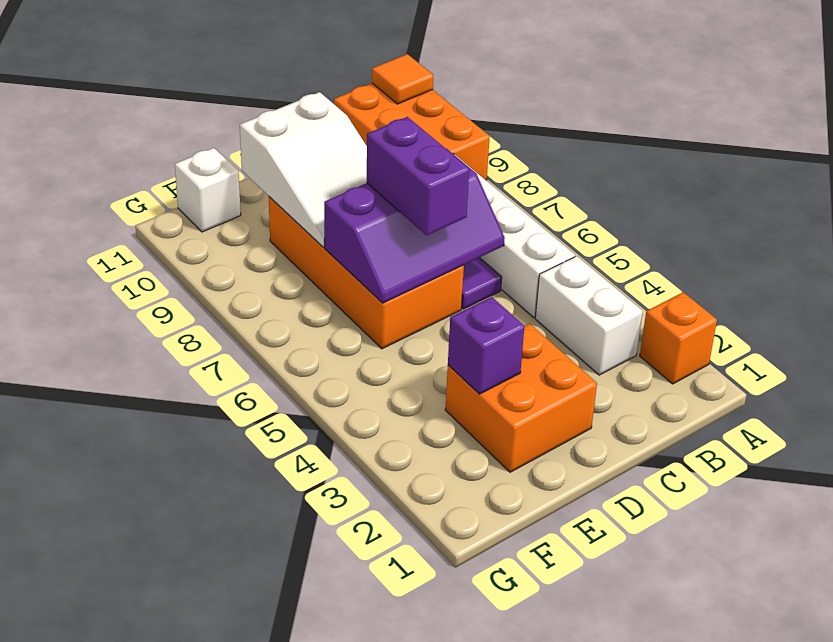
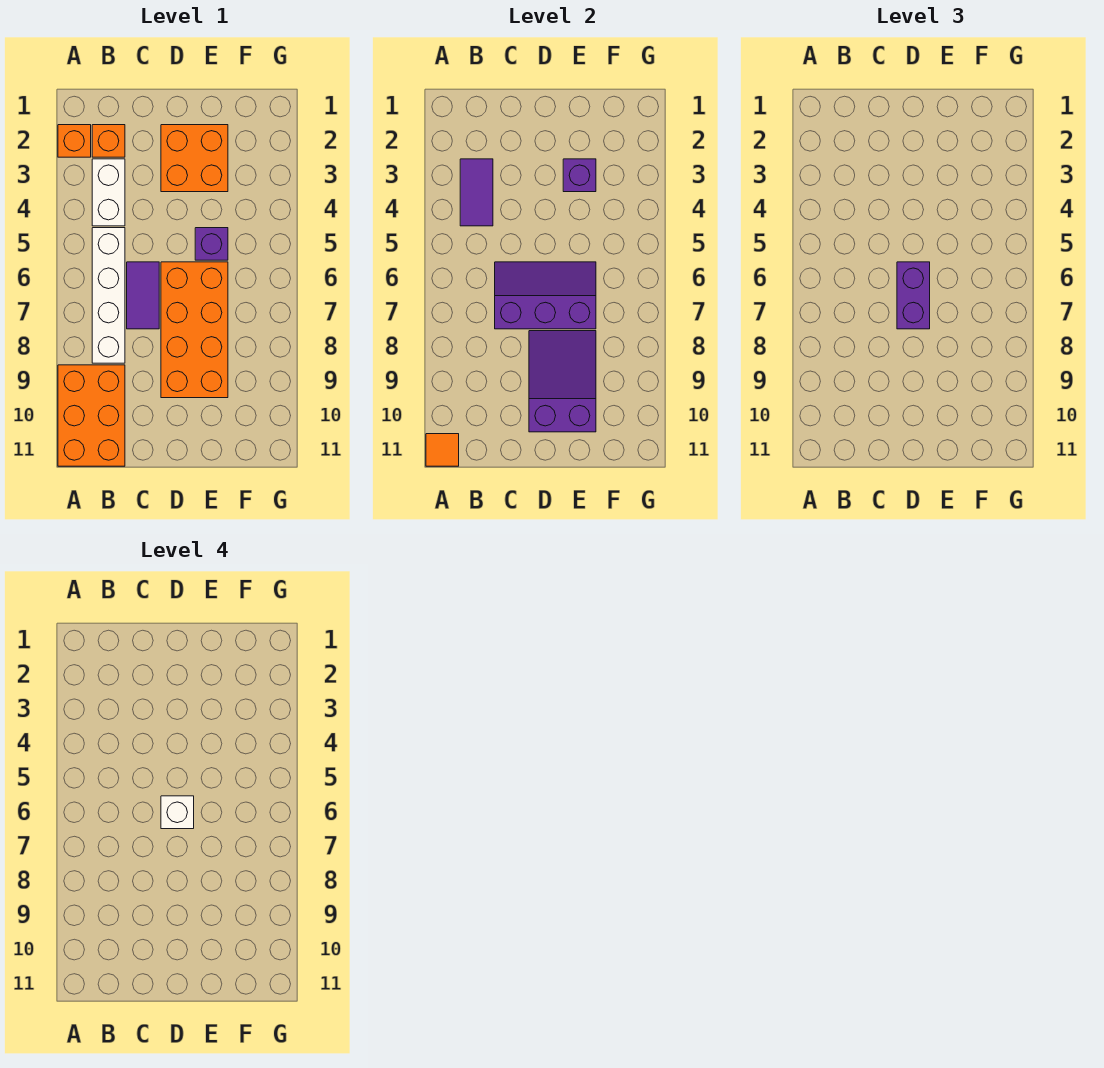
none -> orange 1x1 brick [92,125,125,157]
none -> purple 1x2 tile [460,159,493,226]
white 2x3 slope [240,92,367,247] -> purple 2x3 slope [529,331,596,432]
none -> purple 1x1 brick [195,228,228,260]
white 1x1 brick [175,148,241,232] -> white 1x1 brick moved to [161,796,194,829]

